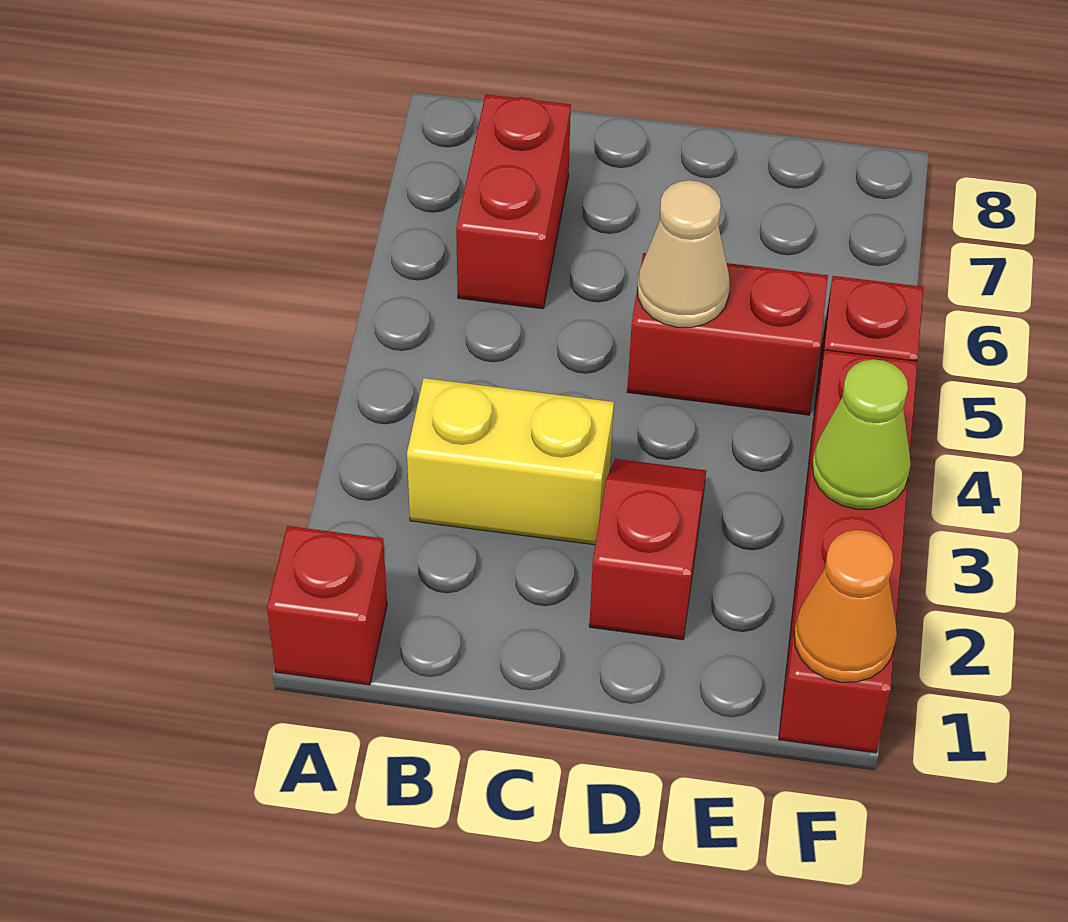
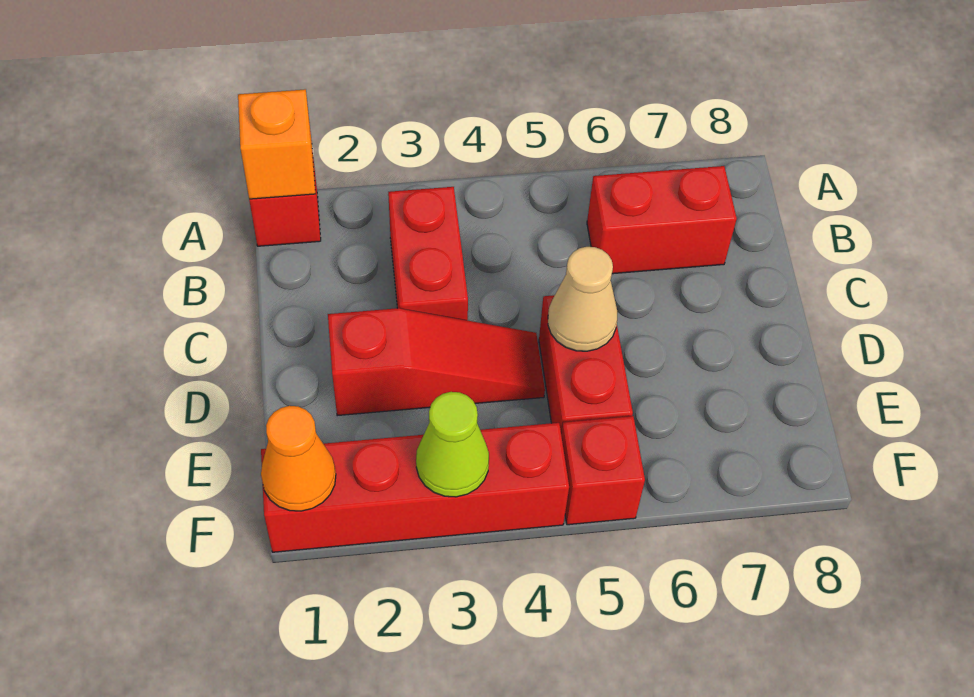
none -> orange 1x1 brick [238,89,315,199]
yellow 1x2 brick [407,378,614,545] -> red 1x2 brick [388,187,468,320]
red 1x2 slope [589,459,706,640] -> red 1x3 slope [328,308,545,416]

